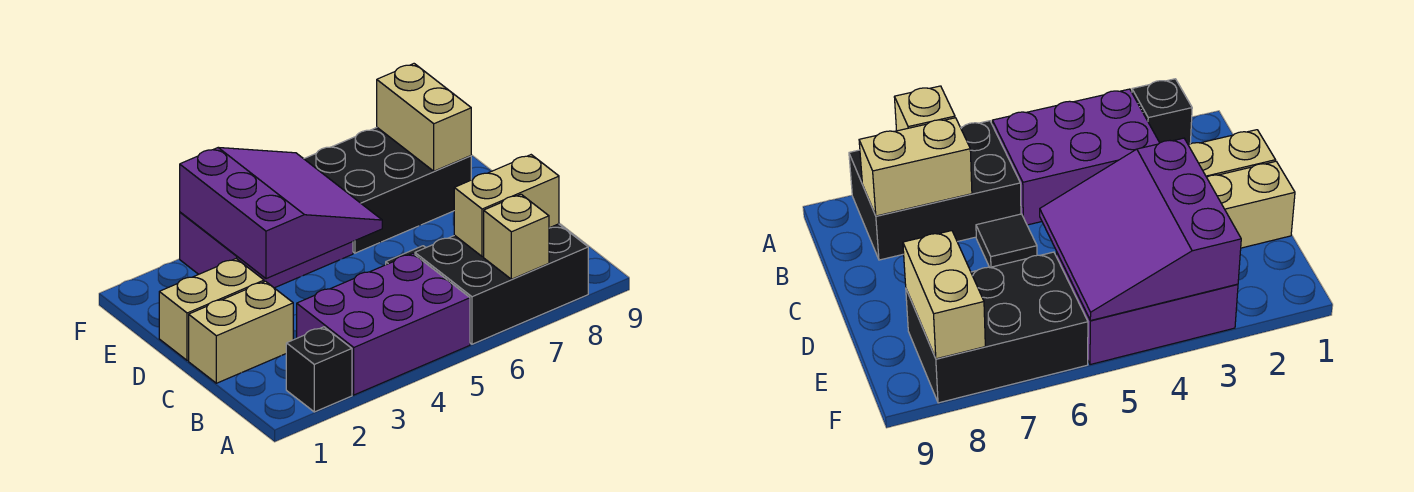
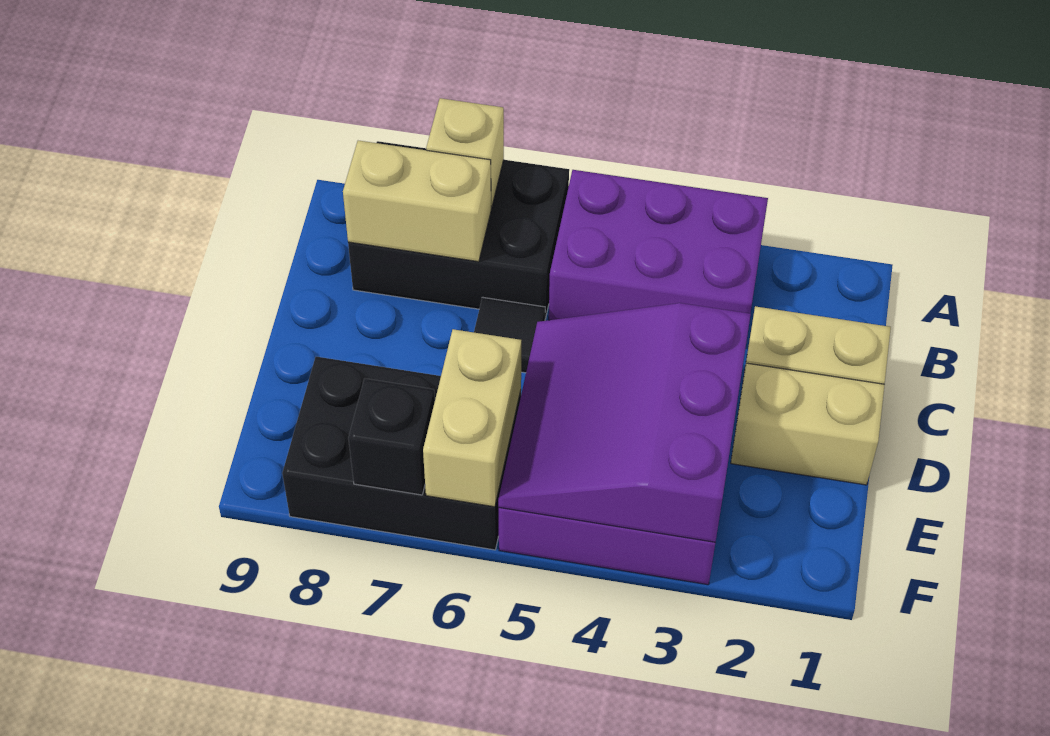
black 1x1 brick [286,327,352,412] -> black 1x1 brick moved to [348,379,435,495]
tan 1x2 brick [377,64,471,171] -> tan 1x2 brick moved to [423,329,521,507]

